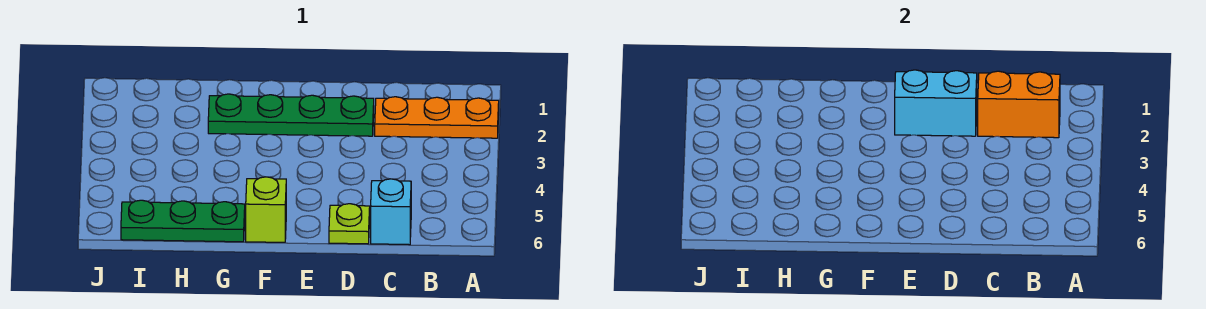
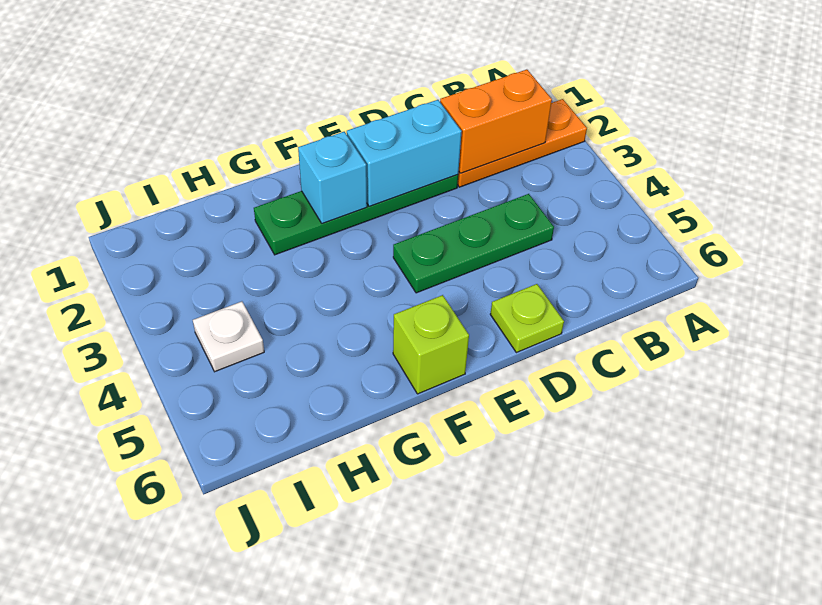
cyan 1x1 brick [371,179,411,245] -> cyan 1x1 brick moved to [298,132,367,224]
green 1x3 plate [121,200,245,242] -> green 1x3 plate moved to [393,194,554,293]
none -> white 1x1 plate [193,301,264,372]

